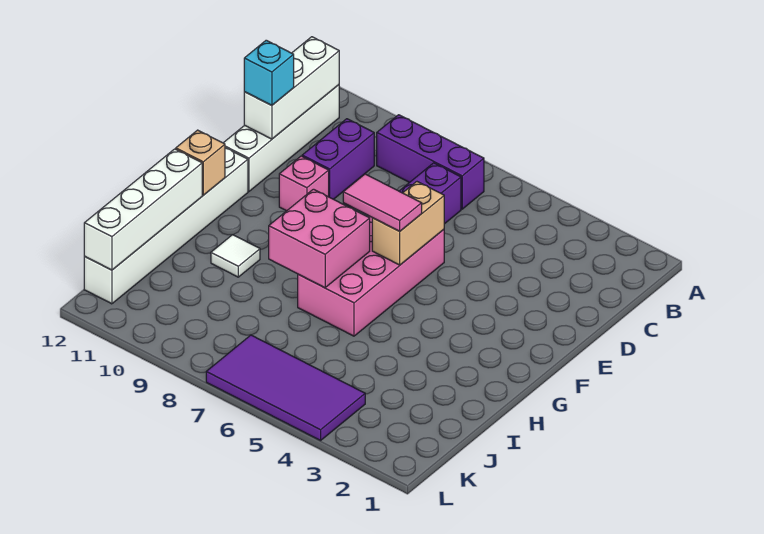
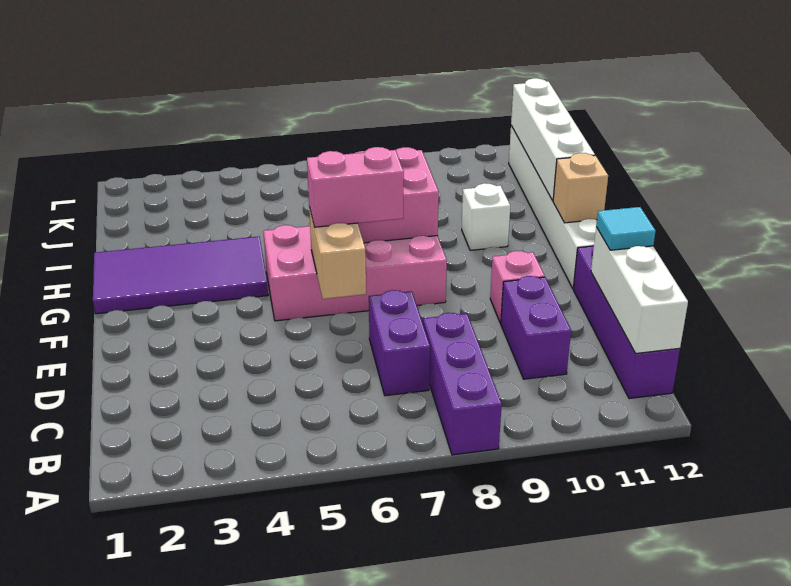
purple 1x3 brick [377,115,484,209] -> purple 1x3 brick turned to [423,313,502,455]
white 1x4 brick [224,85,339,191] -> purple 1x4 brick [573,245,680,399]
cyan 1x1 brick [244,40,294,105] -> cyan 1x1 tile [596,207,656,250]
pink 2x4 brick [298,216,444,336] -> pink 2x4 brick turned to [263,225,447,321]
pink 1x2 tile [343,174,422,231] -> pink 1x2 brick [307,147,404,227]
white 1x1 tile [211,235,260,277] -> white 1x1 brick [462,183,510,250]
purple 2x4 tile [206,335,365,440] -> purple 2x4 tile moved to [93,237,268,314]

